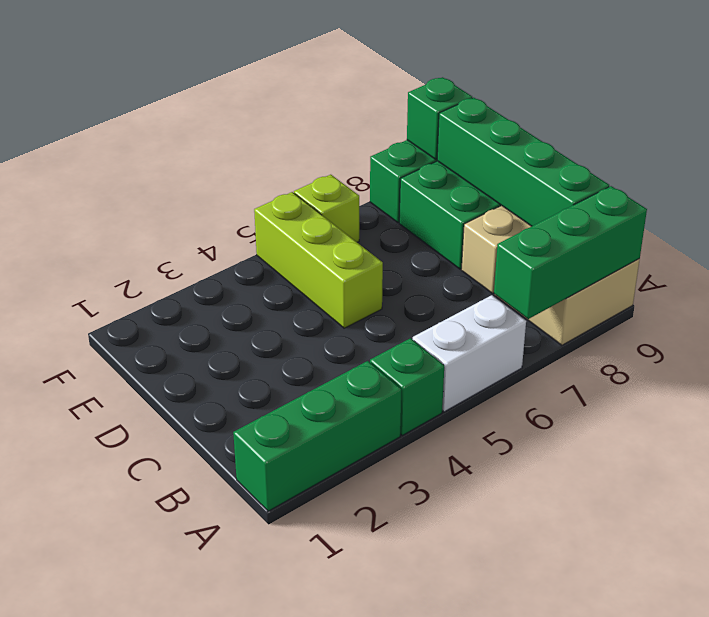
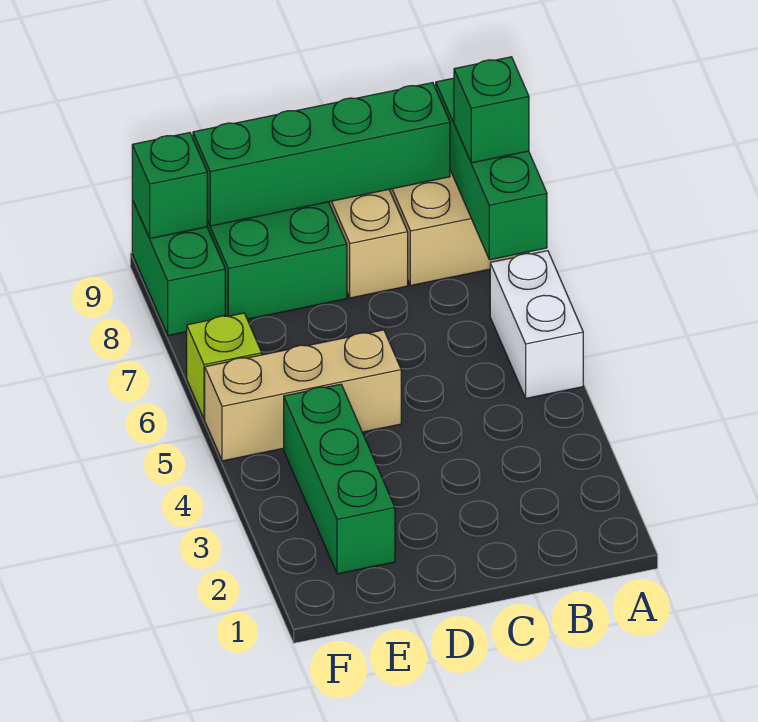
green 1x3 brick [233,361,401,511] -> green 1x3 brick moved to [284,384,395,574]
green 1x1 brick [370,338,444,435] -> green 1x1 brick moved to [454,57,529,163]
lime 1x3 brick [254,192,383,328] -> tan 1x3 brick [205,330,401,461]

